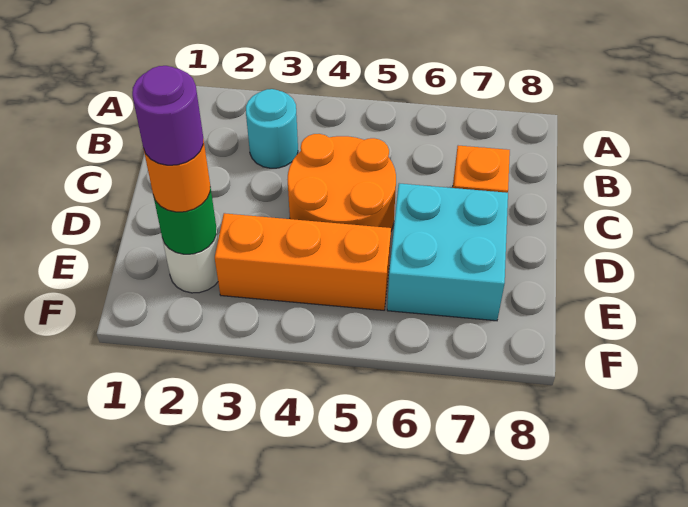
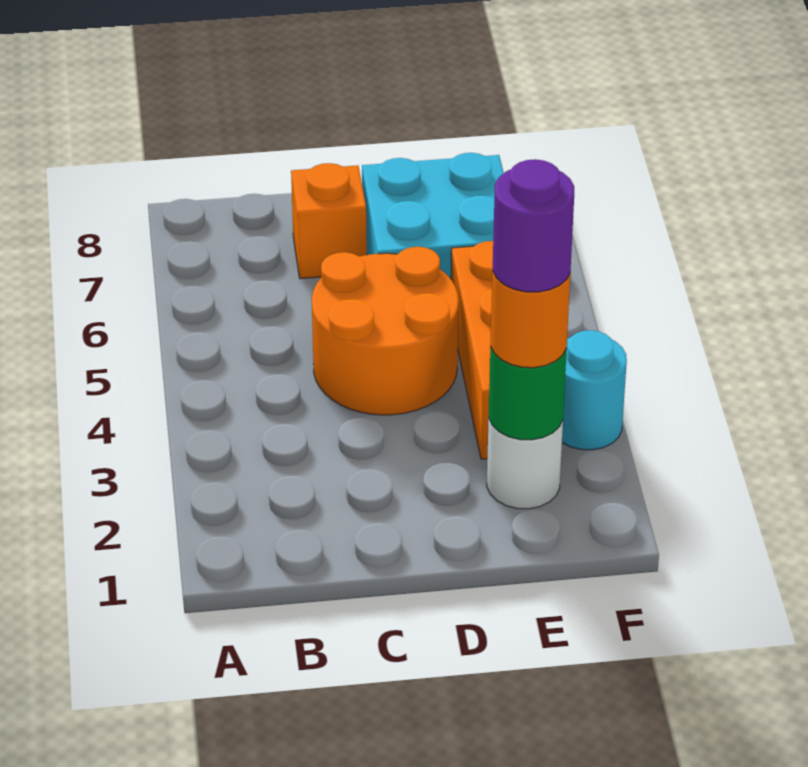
cyan 1x1 round brick [246,89,298,168] -> cyan 1x1 round brick moved to [562,330,627,450]

